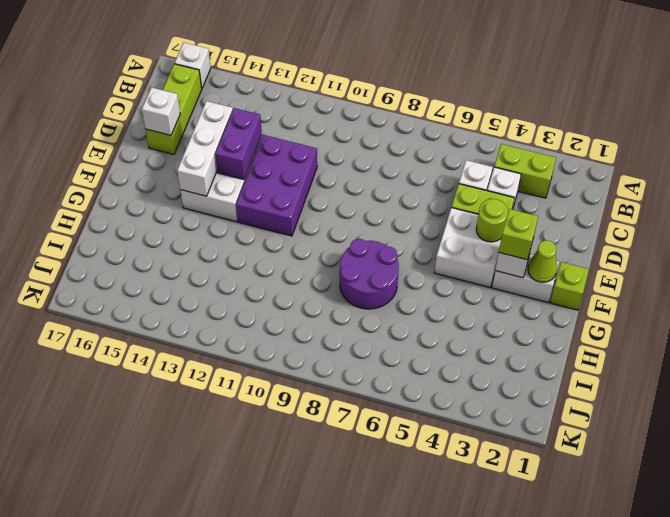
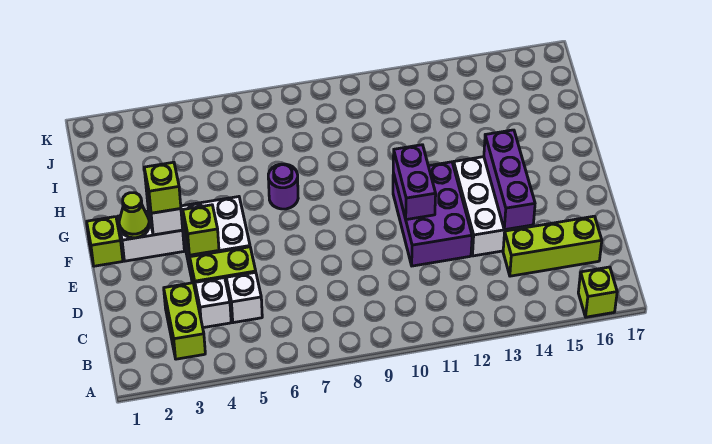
white 1x1 brick [175,43,211,88] -> lime 1x1 brick [578,267,617,317]
lime 1x2 brick [494,144,556,198] -> lime 1x2 brick turned to [164,283,205,359]
lime 1x3 brick [146,64,202,154] -> lime 1x3 brick turned to [503,216,602,276]
purple 1x2 brick [215,108,262,179] -> purple 1x2 brick moved to [393,145,436,220]
white 1x3 brick [177,101,233,196] -> purple 1x3 brick [484,130,535,230]
white 1x1 brick [142,87,180,135] -> none
lime 1x1 round brick [476,199,508,242] -> lime 1x1 brick [183,205,219,255]
purple 2x2 round brick [340,239,399,309] -> purple 1x1 round brick [268,164,298,209]

